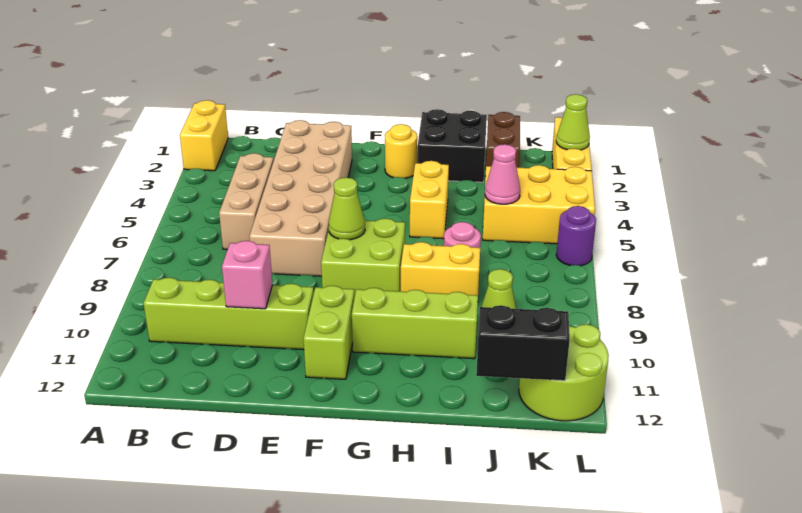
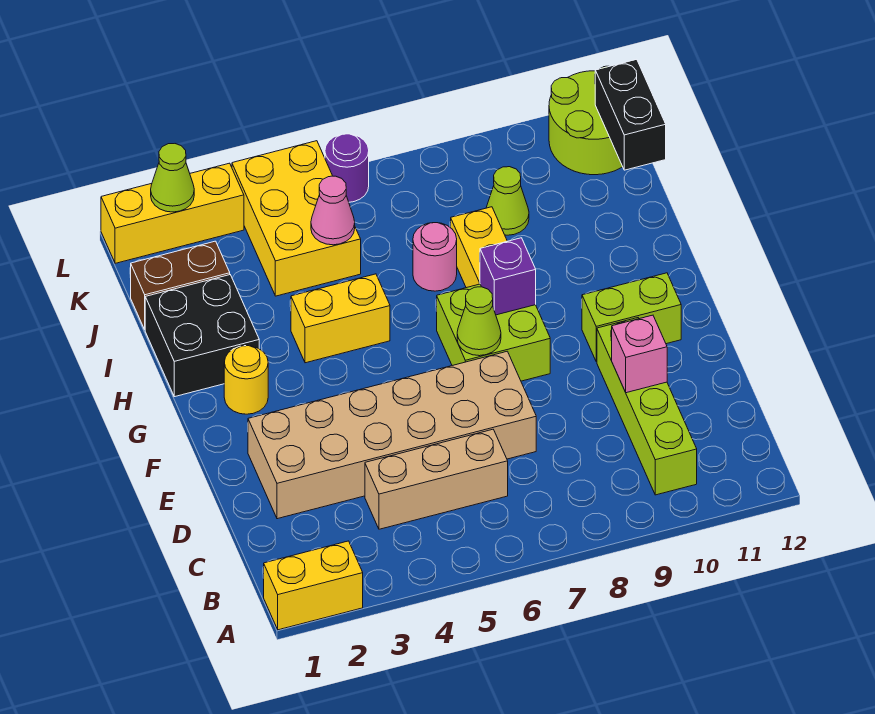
none -> purple 1x1 brick [480,238,536,315]
lime 1x3 brick [352,288,478,359] -> none

